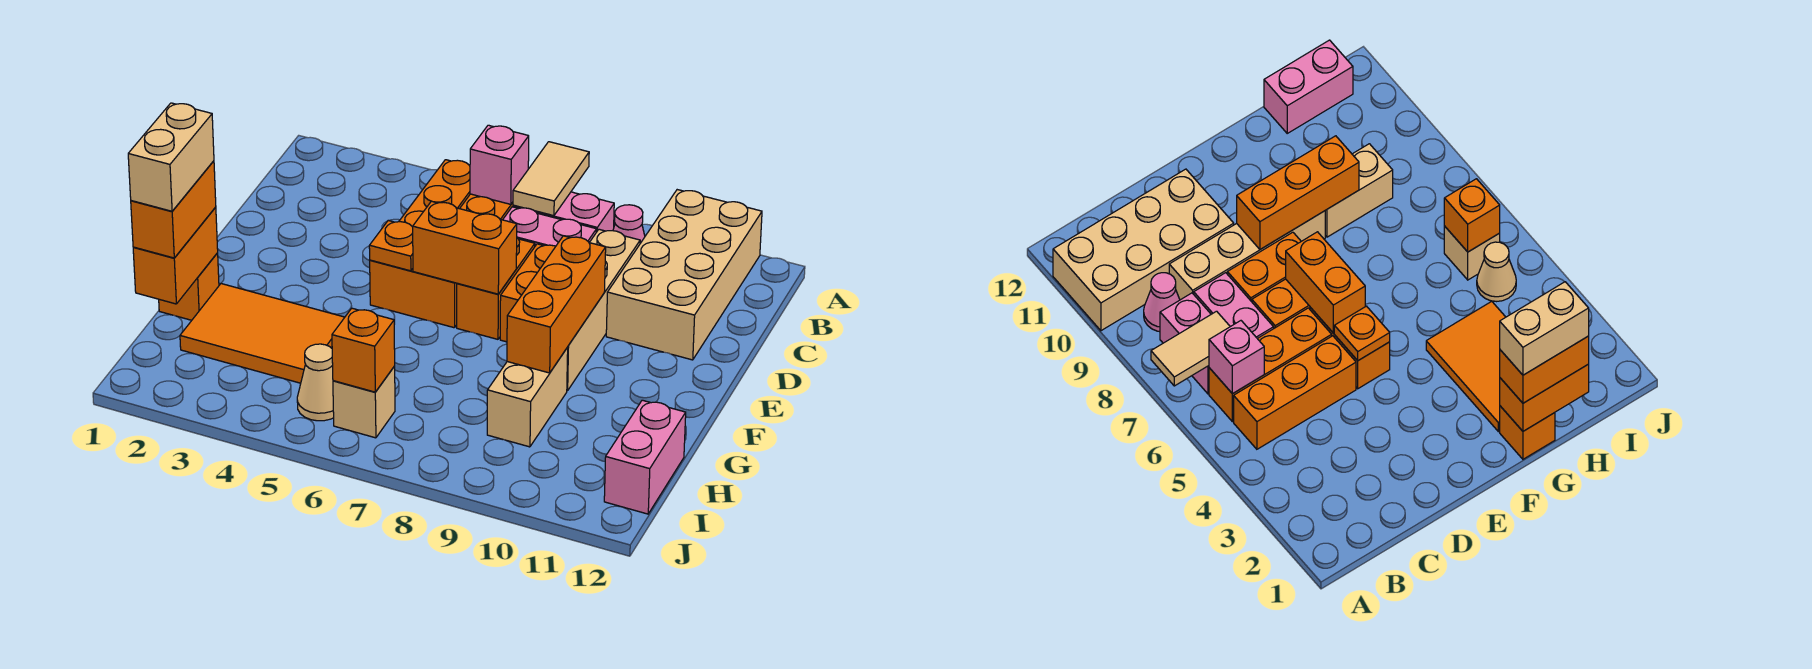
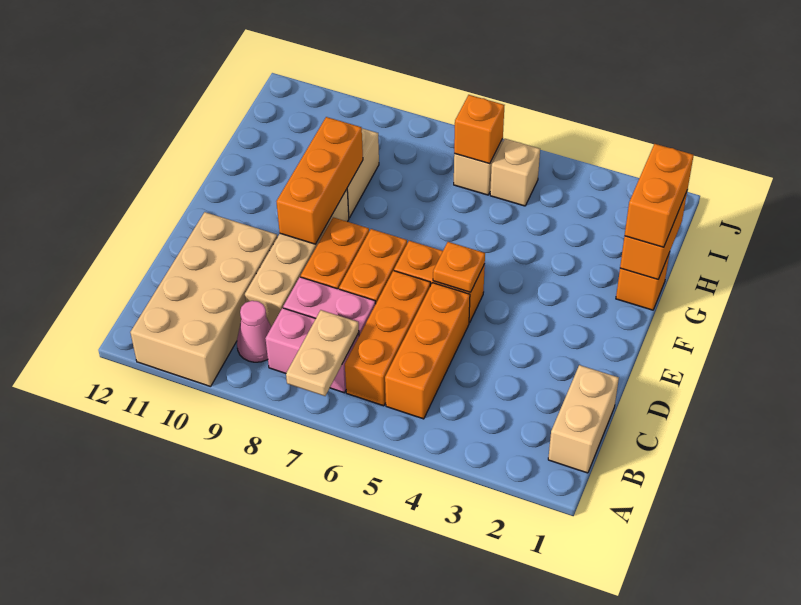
tan 1x2 tile [513,142,589,216] -> tan 1x2 plate [286,310,359,396]
pink 1x1 brick [470,125,529,204] -> none
orange 1x2 brick [413,201,517,294] -> none
tan 1x2 brick [128,103,214,211] -> tan 1x2 brick moved to [548,365,619,473]
orange 2x3 tile [180,284,345,383] -> none
pink 1x2 brick [604,400,686,514] -> none
tan 1x1 cone [297,344,334,421] -> tan 1x1 brick [490,139,540,206]

